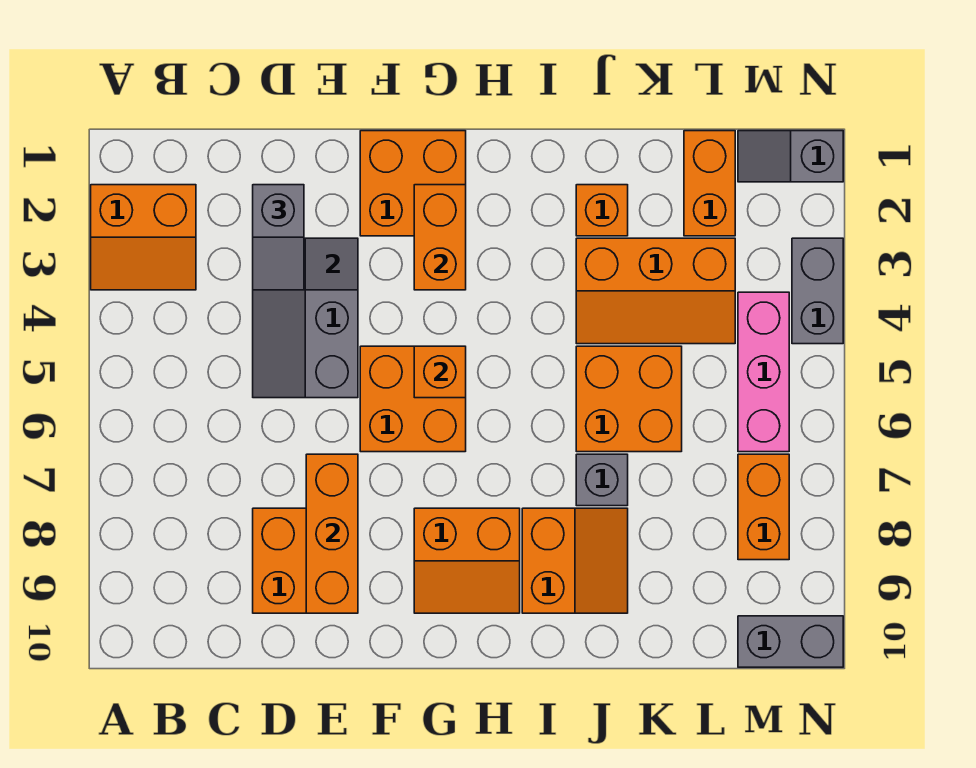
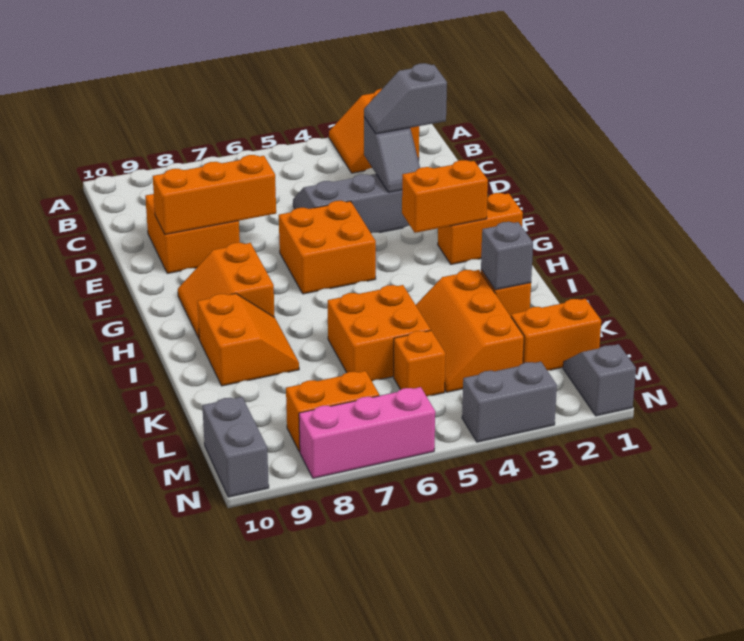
orange 2x2 brick [360,131,466,236] -> orange 1x2 brick [438,193,523,264]
orange 1x1 brick [414,346,466,398] -> orange 1x1 brick moved to [394,331,445,396]
orange 2x2 slope [522,508,628,613] -> orange 2x2 slope turned to [197,293,299,386]
grey 1x1 brick [576,454,628,506] -> grey 1x1 brick moved to [481,222,533,290]
pink 1x3 brick [738,292,789,452] -> pink 1x3 brick moved to [299,387,435,478]

